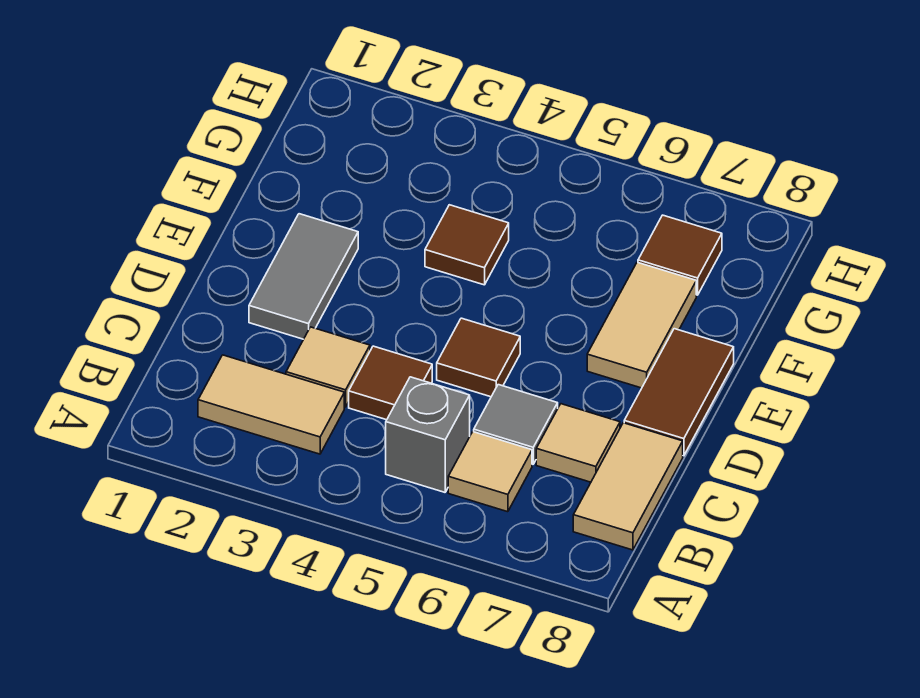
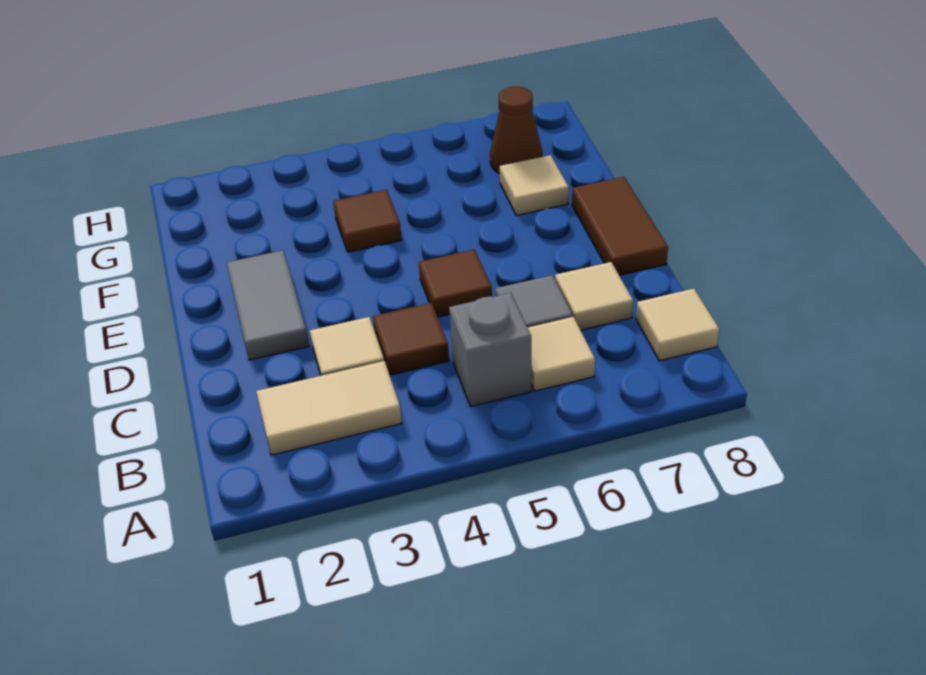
tan 1x2 tile [573,423,683,550] -> tan 1x1 tile [636,289,720,361]
tan 1x2 tile [587,262,696,388] -> tan 1x1 tile [500,155,569,216]
brown 1x1 tile [638,215,722,295] -> brown 1x1 cone [490,87,543,174]

